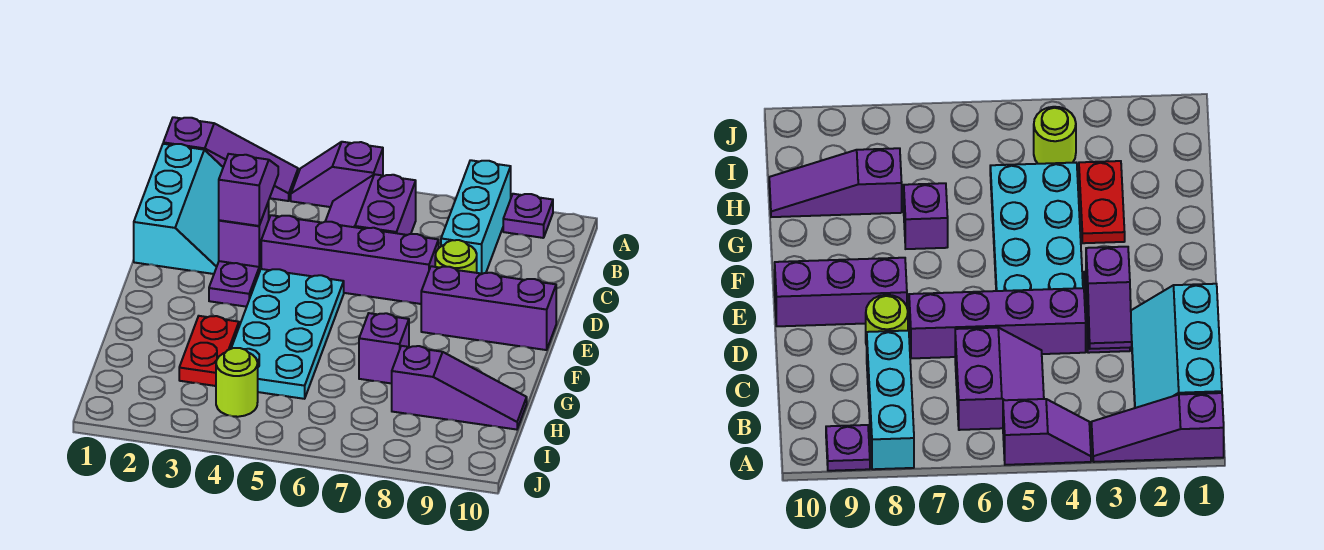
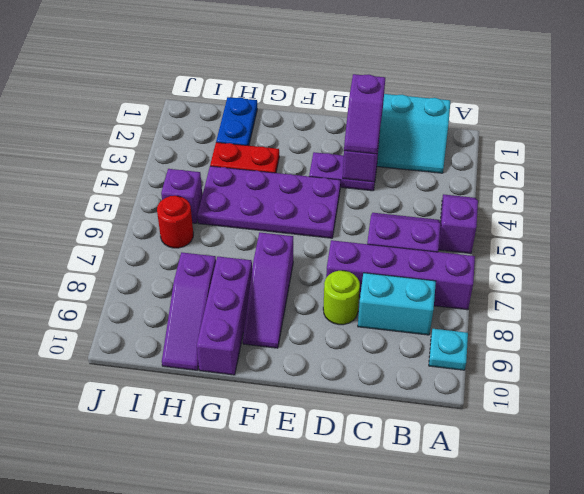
purple 1x3 slope [163,117,298,201] -> purple 1x3 slope moved to [243,233,293,348]
cyan 1x3 brick [441,160,511,274] -> cyan 1x2 brick [358,273,436,335]
purple 1x1 plate [503,194,553,238] -> cyan 1x1 plate [429,329,468,370]
purple 1x2 slope [219,154,278,226] -> purple 1x2 slope turned to [344,74,385,154]
purple 1x4 brick [261,215,439,304] -> purple 1x4 brick turned to [326,240,475,310]
cyan 2x4 plate [231,269,344,399] -> purple 2x4 plate [197,166,341,238]
purple 1x3 brick [421,266,556,350] -> purple 1x3 brick moved to [197,257,252,375]
purple 1x1 brick [359,313,409,384] -> purple 1x1 brick moved to [161,169,202,223]
none -> blue 1x2 plate [216,97,257,146]
lime 1x1 round brick [216,348,258,417] -> none
none -> red 1x1 round brick [157,196,193,248]

